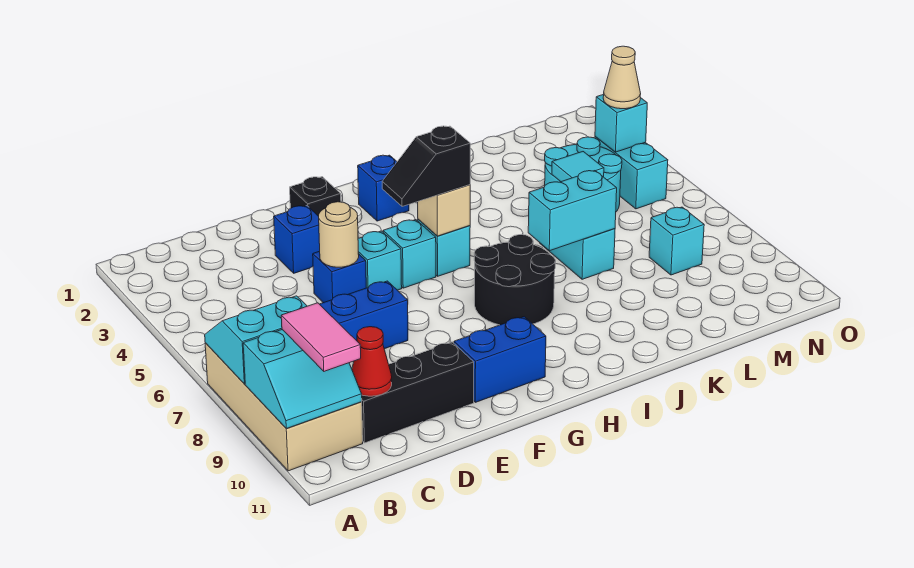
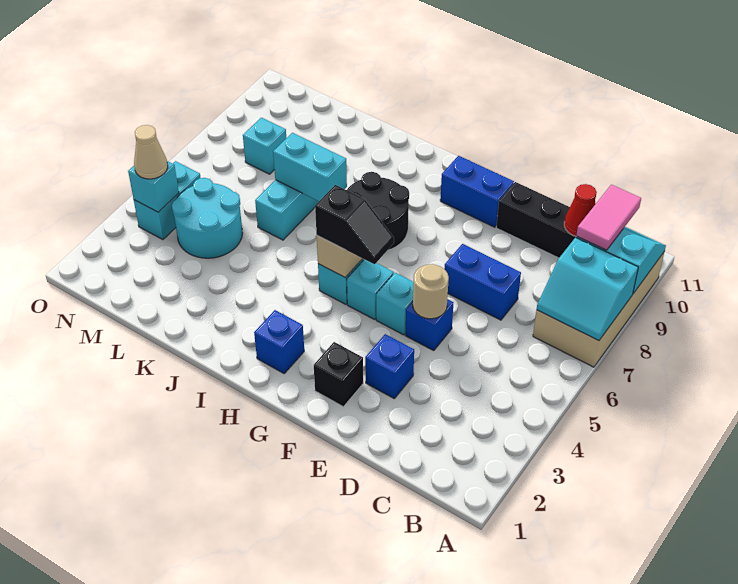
cyan 1x1 tile [552,152,604,182] -> none

